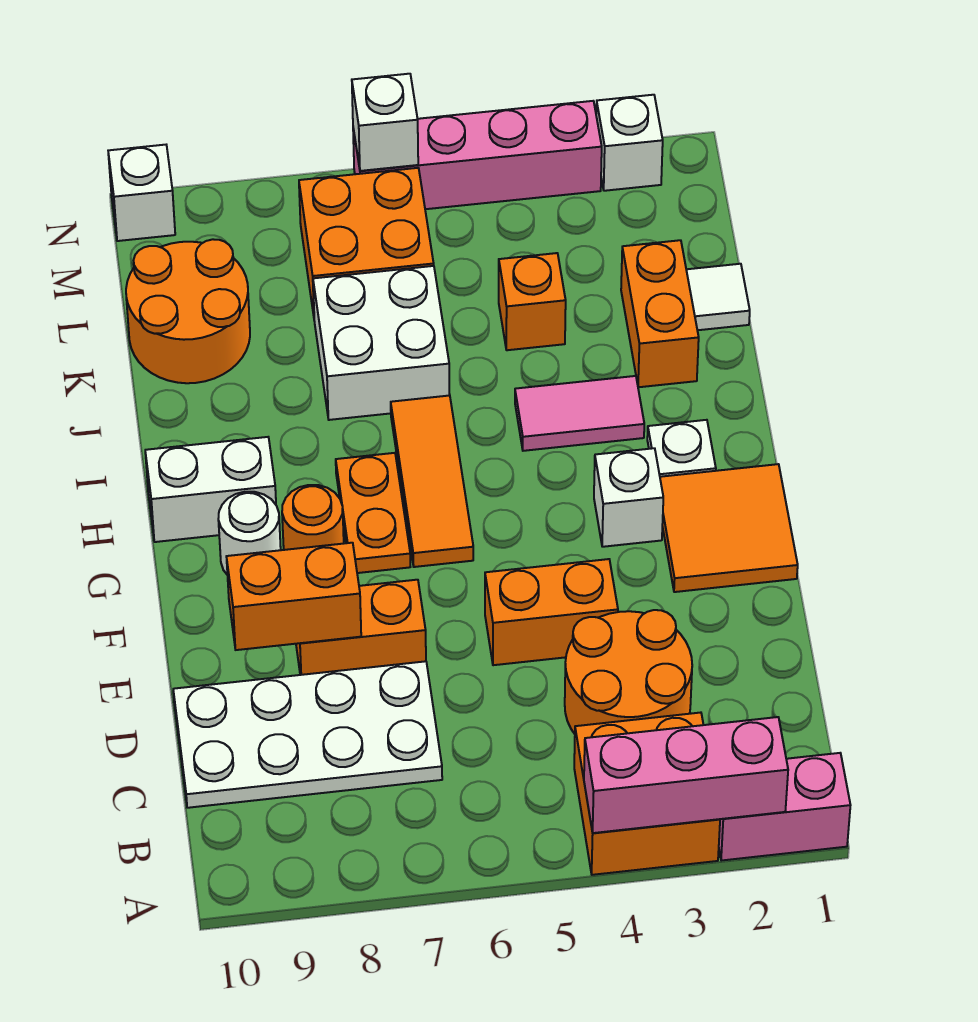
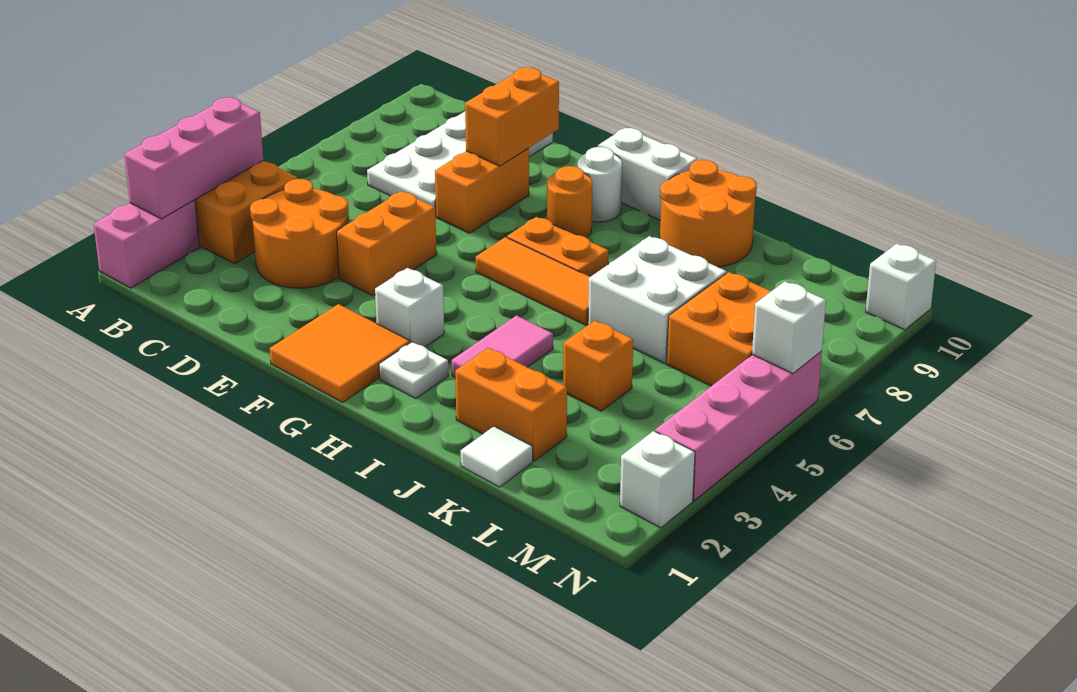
white 1x2 brick [145,437,276,542] -> white 1x2 brick turned to [598,128,697,220]
orange 2x2 round brick [126,239,250,383] -> orange 2x2 round brick moved to [660,160,757,267]

